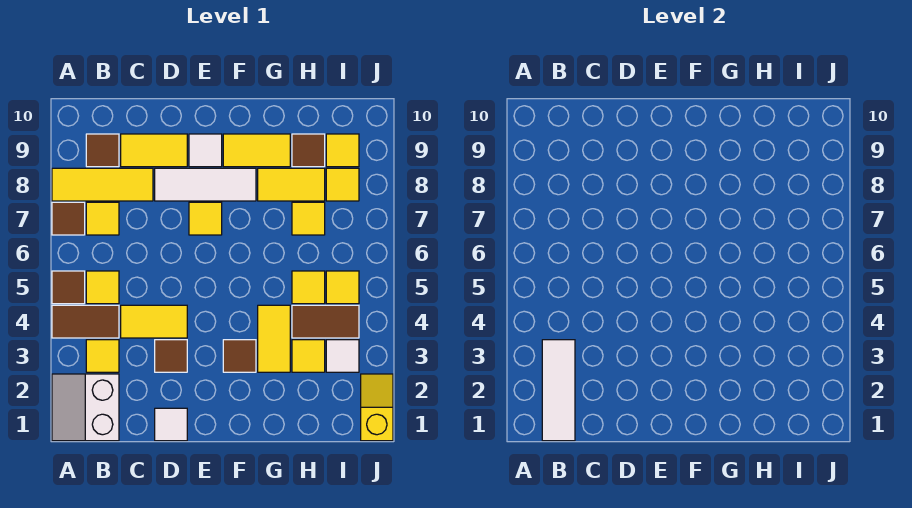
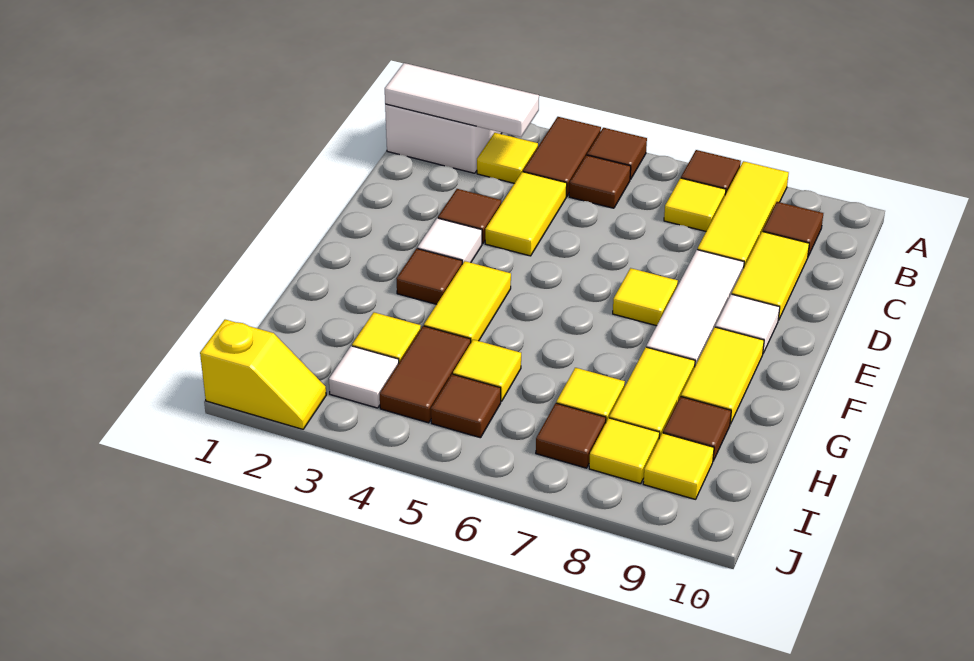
yellow 1x1 tile [86,271,119,304] -> brown 1x1 tile [569,155,631,208]
white 1x1 tile [155,408,187,441] -> white 1x1 tile moved to [418,218,482,264]
yellow 1x2 tile [258,305,290,372] -> yellow 1x2 tile turned to [424,261,511,342]
yellow 1x1 tile [326,271,359,304] -> brown 1x1 tile [431,374,501,438]
none -> brown 1x1 tile [536,403,606,468]

